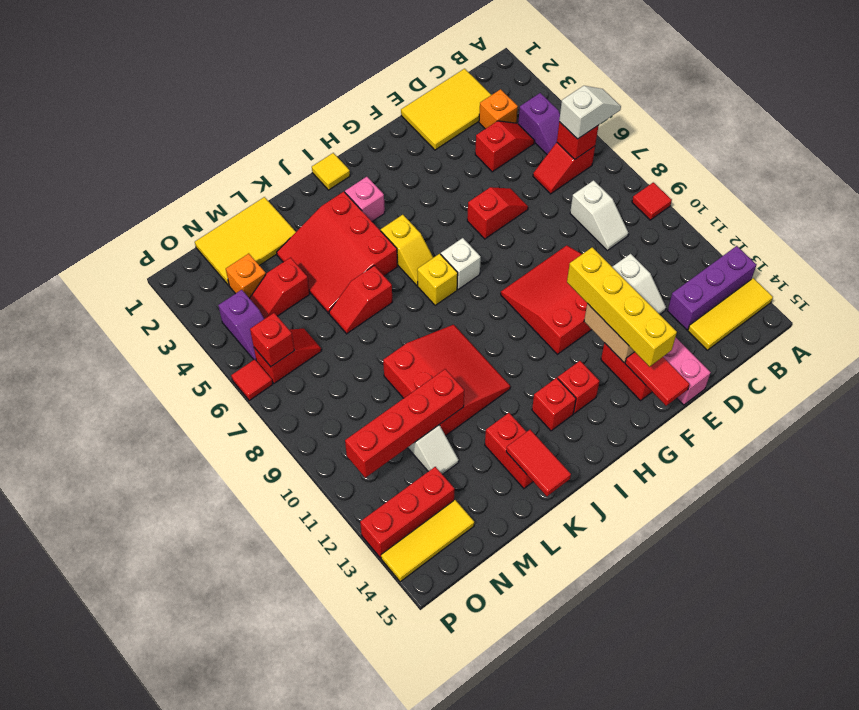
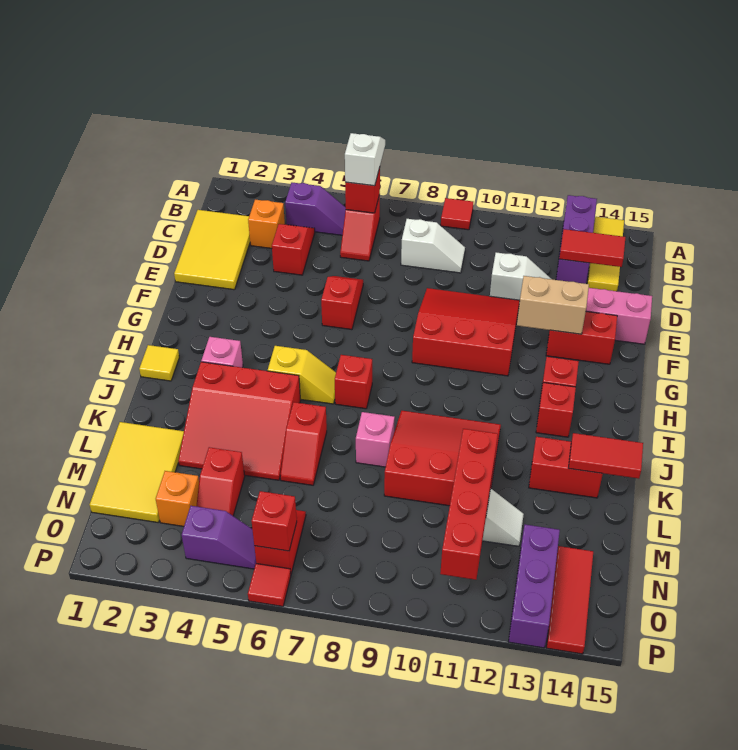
red 3x3 slope [501,245,592,354] -> red 3x3 slope turned to [412,288,520,376]
yellow 1x4 brick [567,247,677,367] -> none
red 1x2 tile [625,352,690,406] -> red 1x2 tile moved to [559,229,625,267]
white 1x1 brick [441,238,481,290] -> none
yellow 1x1 brick [417,254,458,305] -> red 1x1 brick [335,355,372,409]
none -> pink 1x1 brick [356,412,395,467]
red 1x3 brick [360,467,455,558] -> purple 1x3 brick [509,525,560,648]
yellow 1x3 tile [381,500,474,582] -> red 1x3 tile [547,546,593,654]

